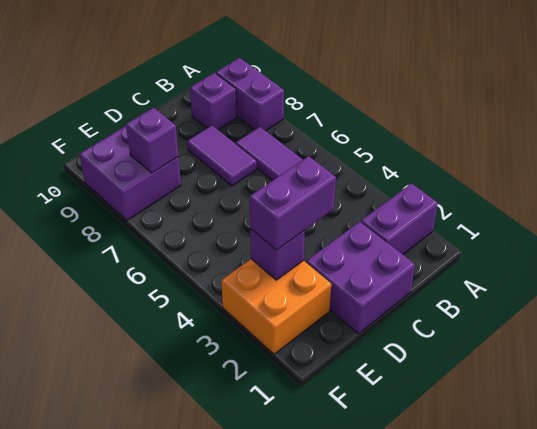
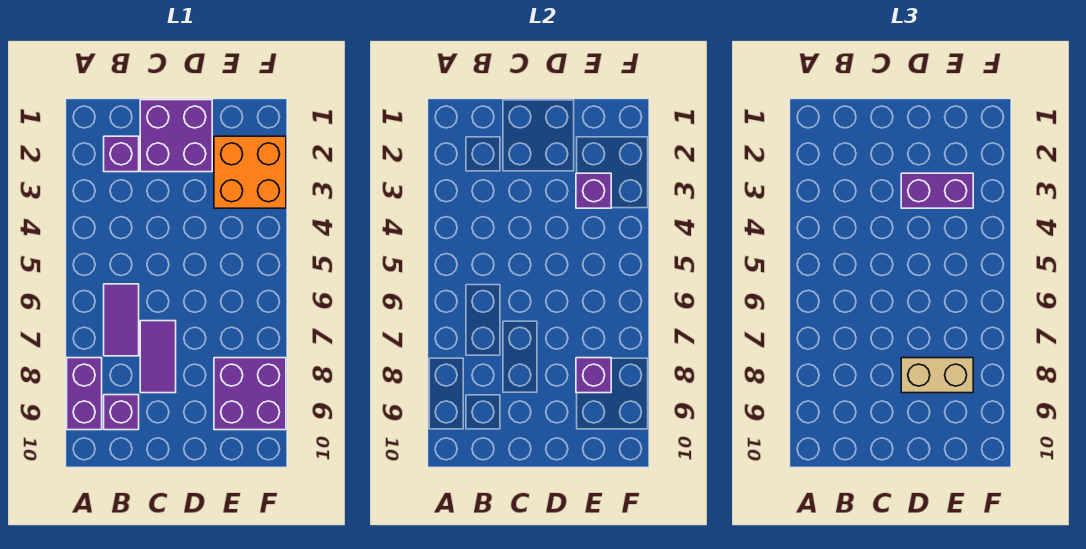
purple 1x2 brick [361,183,438,254] -> purple 1x1 brick [104,136,139,172]
none -> tan 1x2 brick [901,358,973,393]

